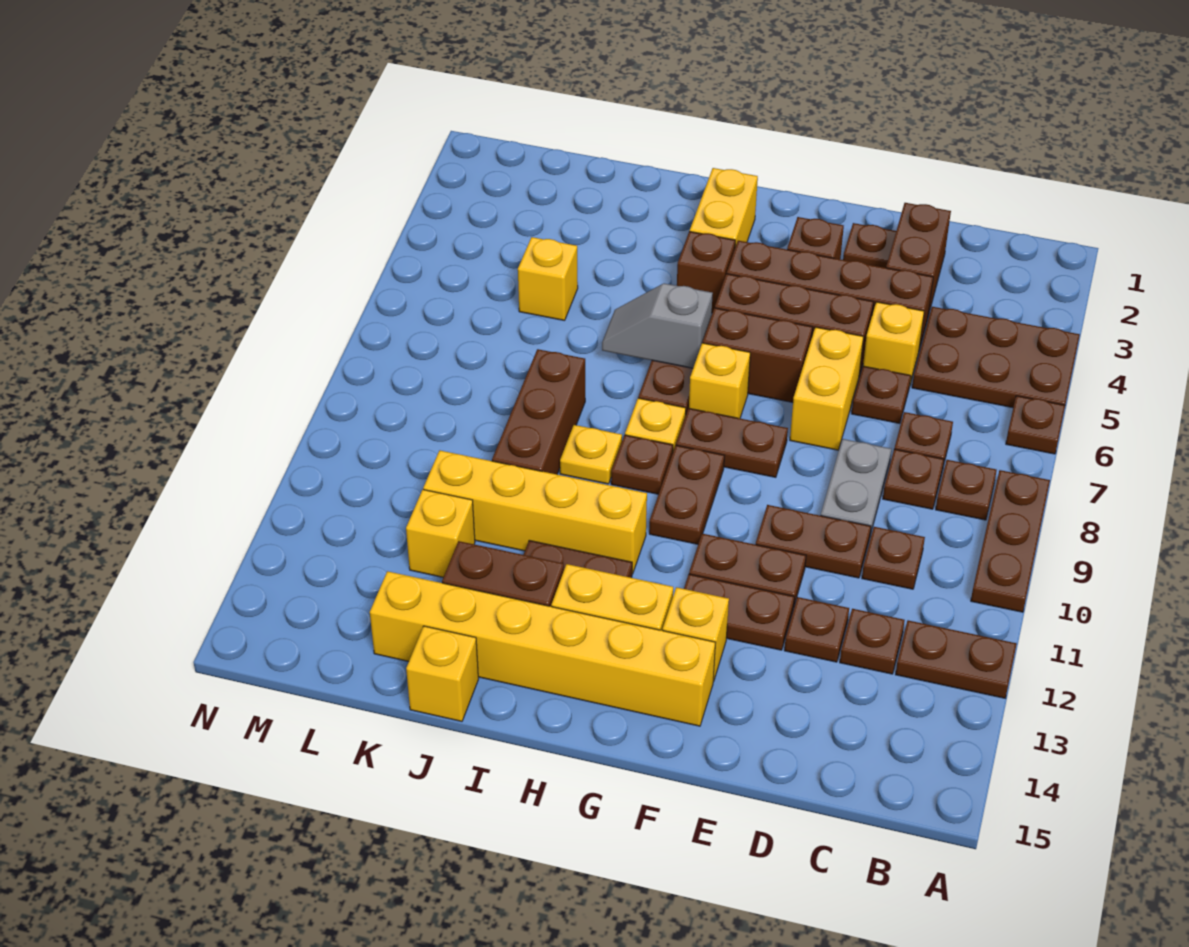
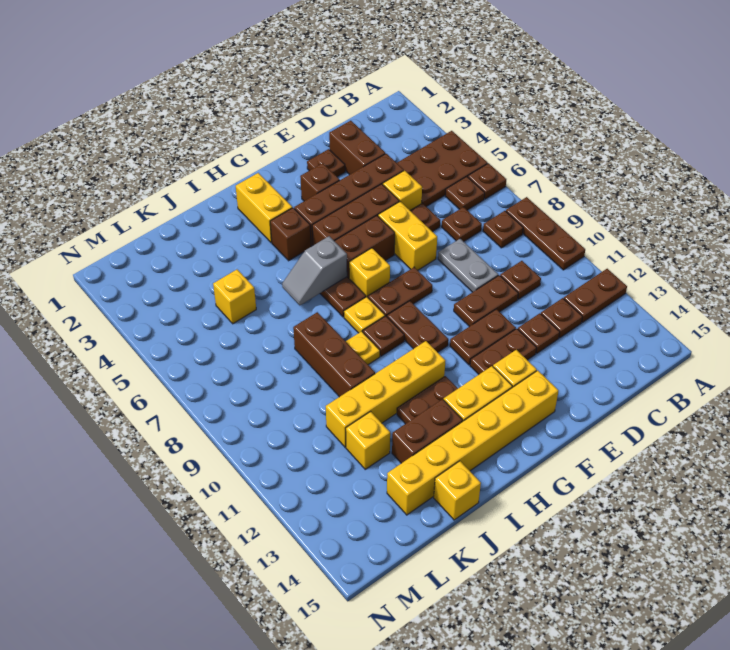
brown 1x1 plate [883,449,944,509] -> brown 1x1 plate moved to [445,177,485,210]

